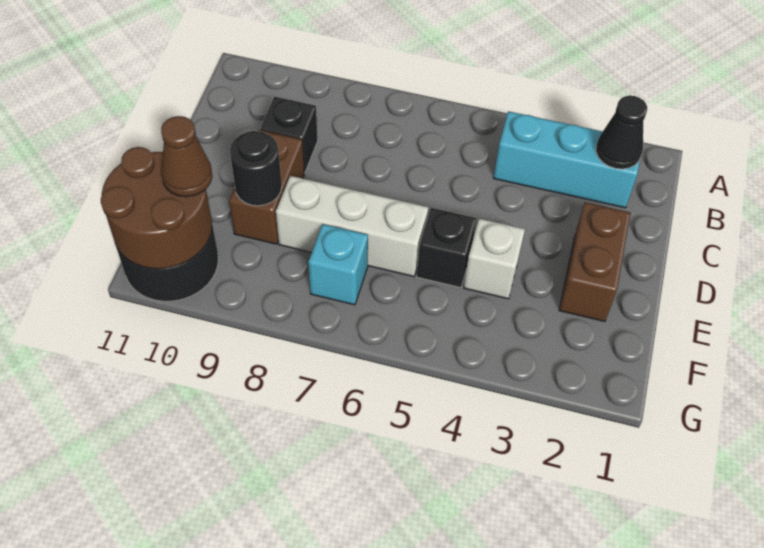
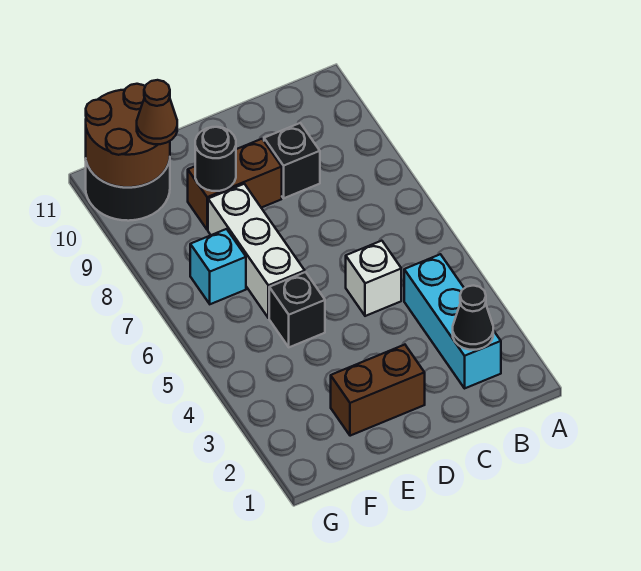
white 1x1 brick [464,219,525,299] -> white 1x1 brick moved to [346,241,401,316]

